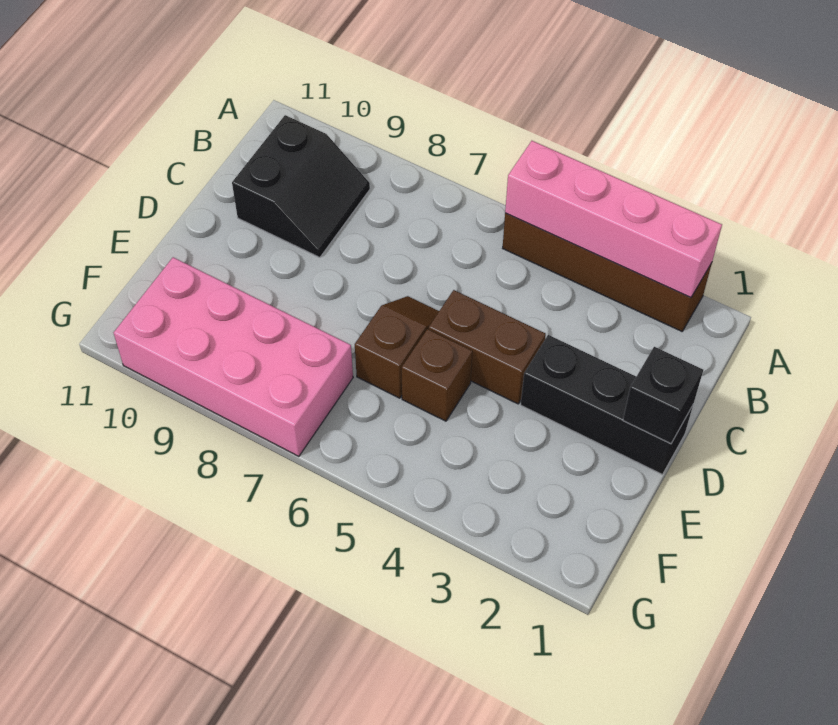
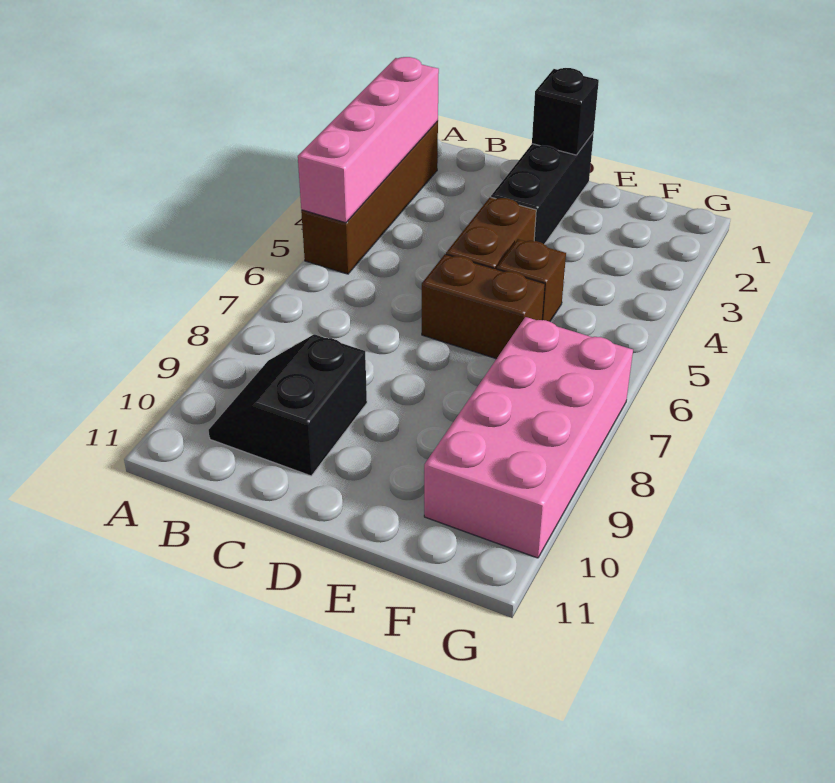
black 2x2 slope [232,115,370,257] -> black 2x2 slope turned to [209,334,367,476]
brown 1x2 slope [355,296,439,398] -> brown 1x2 brick [422,254,545,359]

